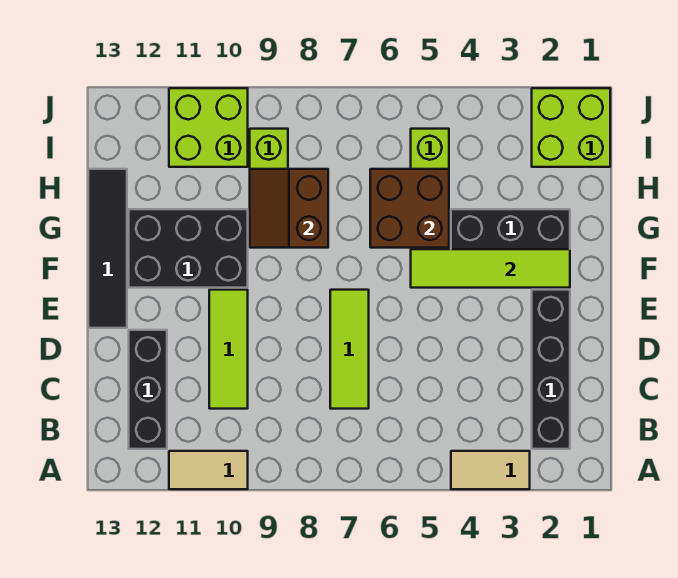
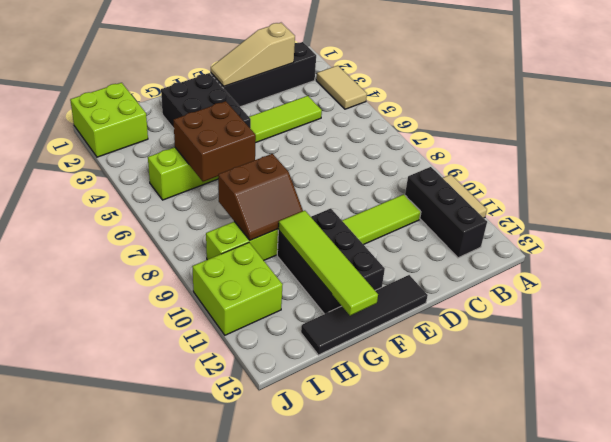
black 1x3 brick [129,330,167,449] -> black 1x3 brick turned to [405,167,487,258]
none -> tan 1x3 slope [211,23,295,86]
lime 1x3 tile [330,290,369,409] -> lime 1x3 tile moved to [250,96,322,143]
lime 1x4 tile [411,249,570,288] -> lime 1x4 tile moved to [278,211,378,316]

